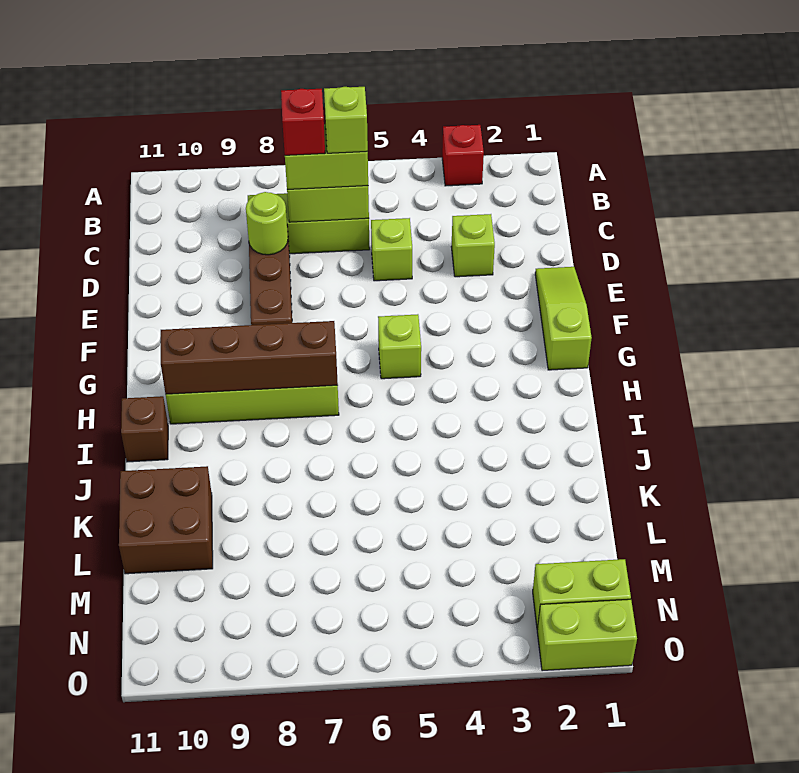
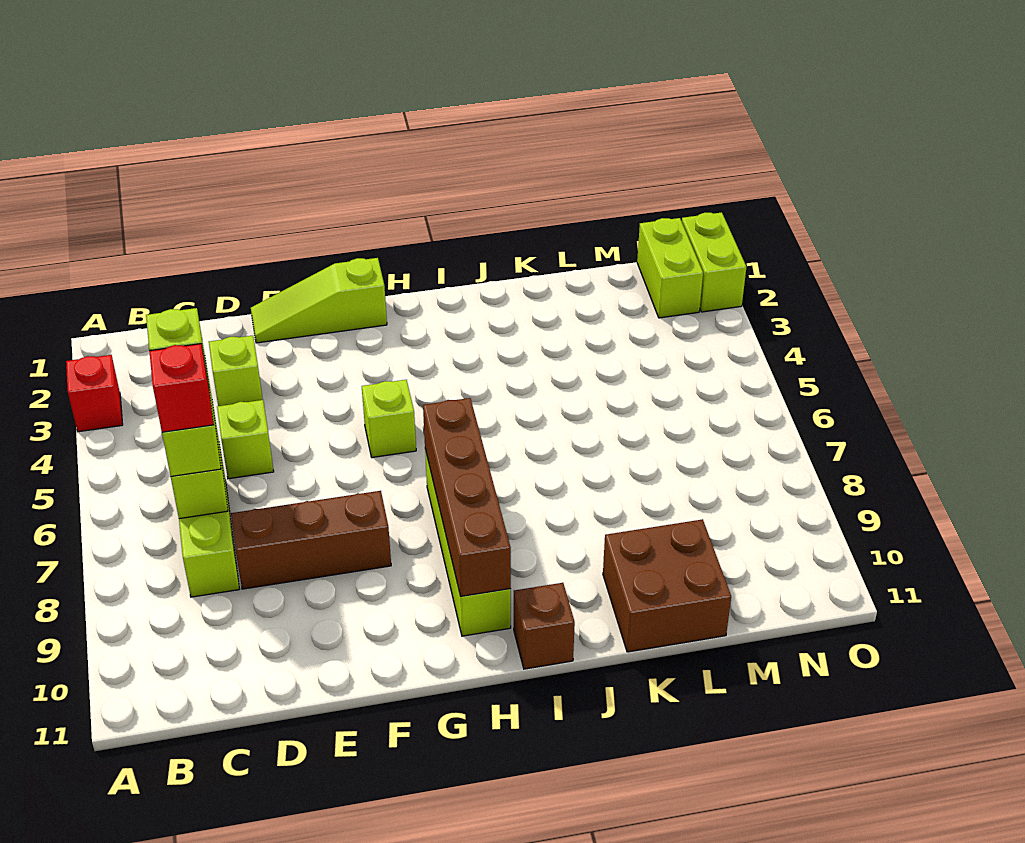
lime 1x1 round brick [246,192,288,255] -> none

